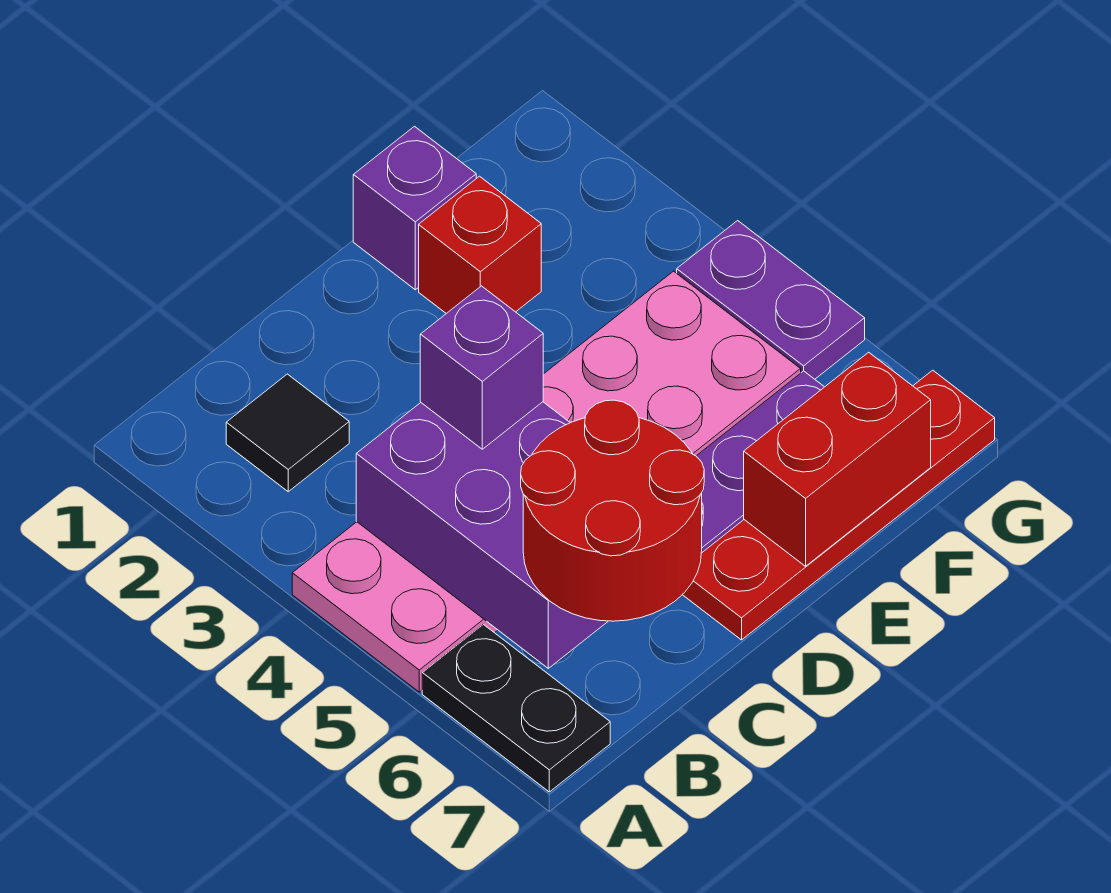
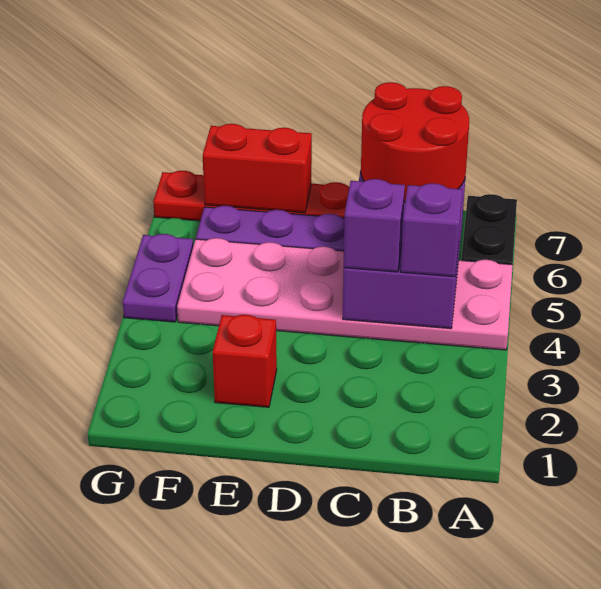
black 1x1 tile [226,374,349,492] -> none
purple 1x1 brick [353,126,476,290] -> purple 1x1 brick moved to [401,183,462,277]

